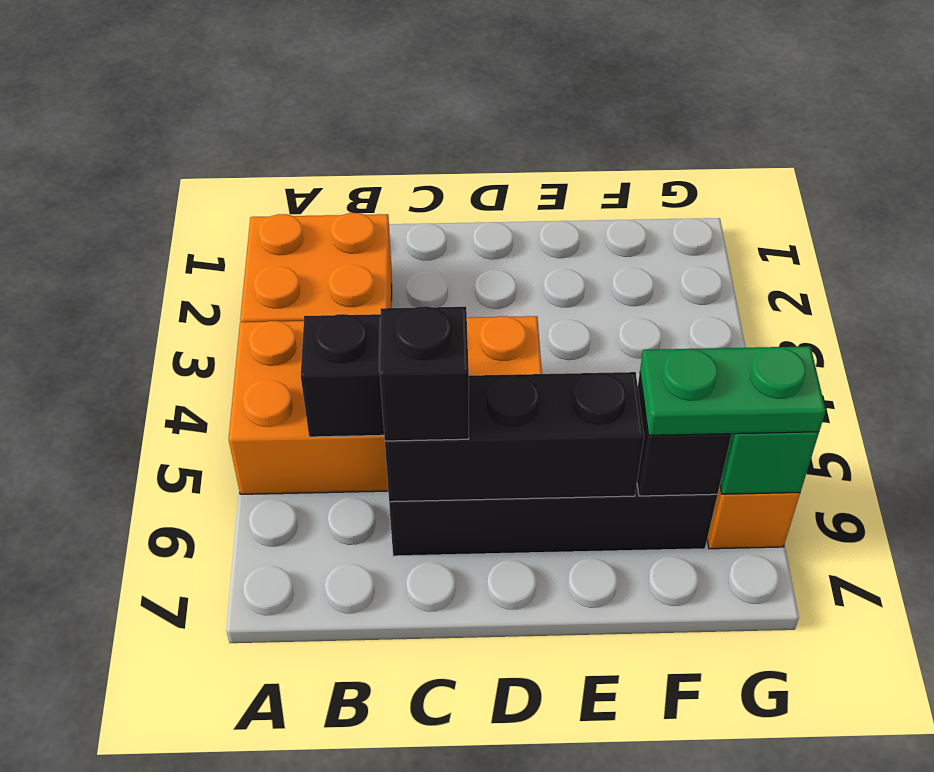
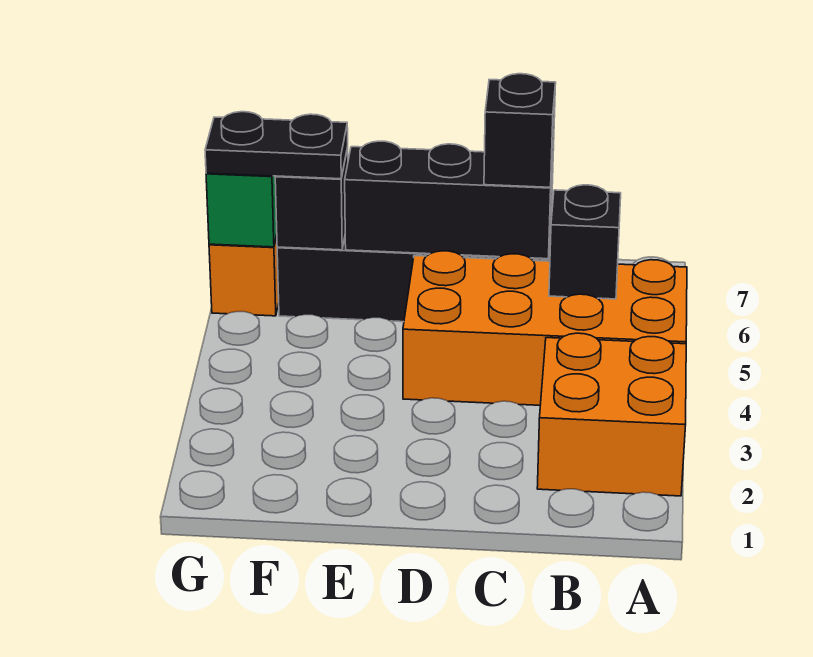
green 1x2 plate [640,346,826,435] -> black 1x2 plate [205,112,348,179]

